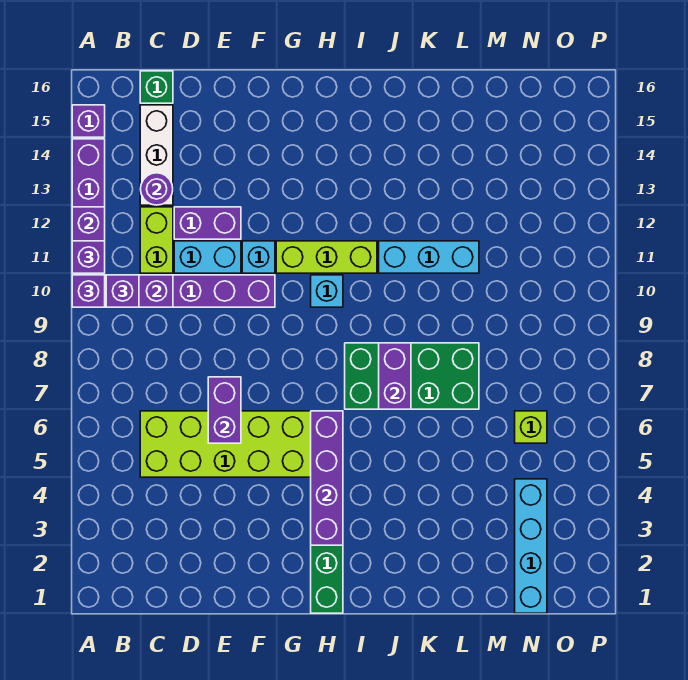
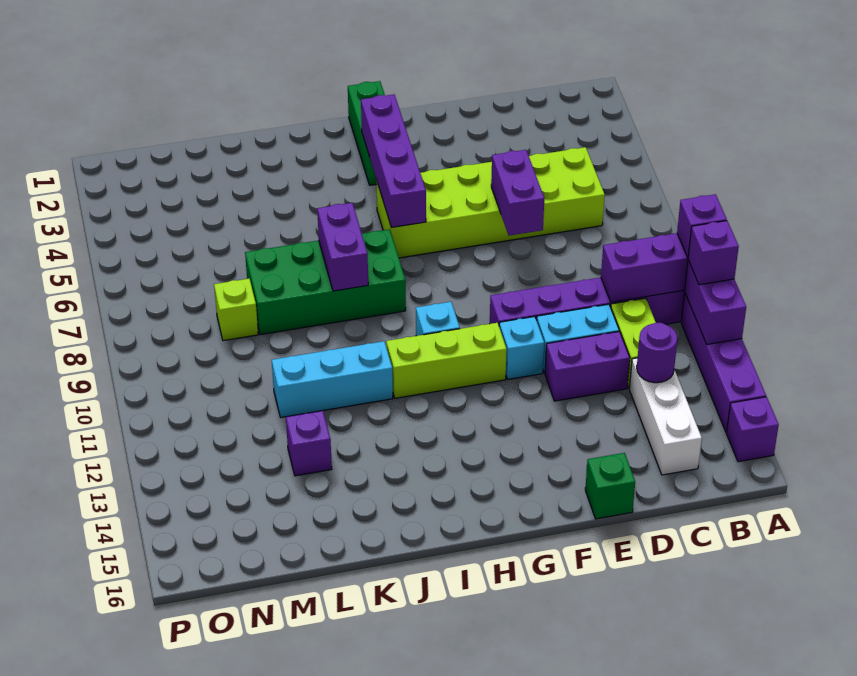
purple 1x1 brick [106,275,139,307] -> purple 1x1 brick moved to [286,411,332,476]
green 1x1 brick [140,71,173,103] -> green 1x1 brick moved to [585,453,635,519]
cyan 1x4 brick [515,479,547,613] -> none
lime 1x1 brick [515,411,547,443] -> lime 1x1 brick moved to [214,279,258,341]

